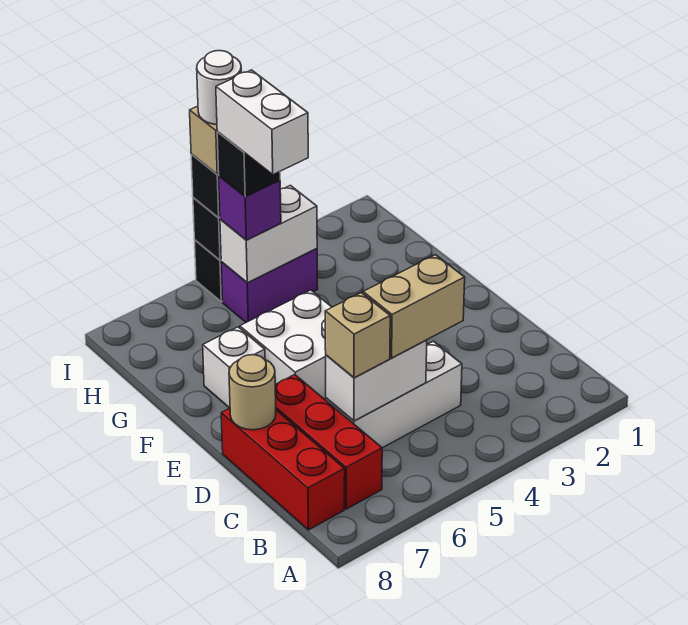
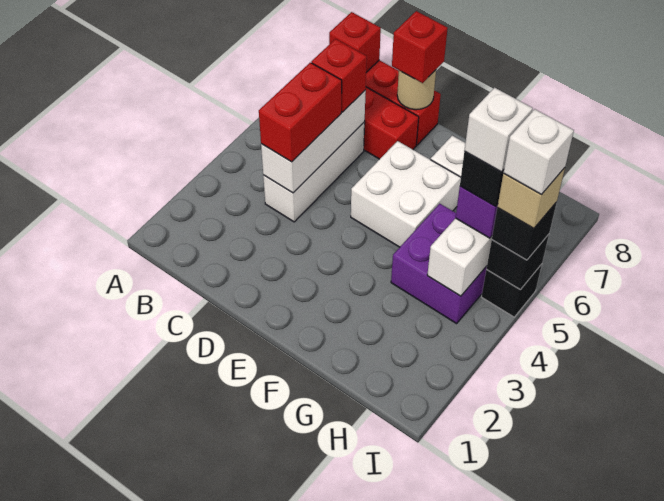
none -> red 1x1 brick [329,12,381,72]
tan 1x2 brick [363,255,465,358] -> red 1x2 brick [259,63,342,162]
white 1x2 brick [326,340,427,421] -> white 1x3 brick [261,90,366,193]
tan 1x1 brick [325,293,390,378] -> red 1x1 brick [311,39,367,112]
none -> red 1x1 brick [392,11,448,83]
white 1x2 brick [216,70,308,175] -> white 1x1 brick [464,88,533,172]
purple 1x2 brick [221,248,318,322] -> purple 2x2 brick [391,204,487,323]
white 1x1 round brick [197,51,241,125] -> white 1x1 brick [503,109,574,195]

